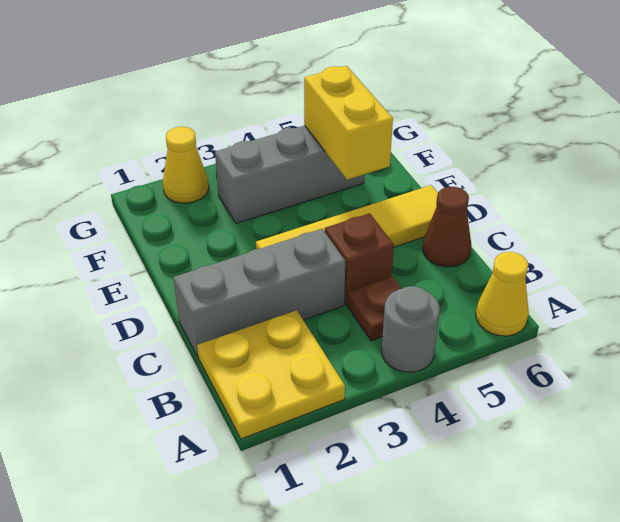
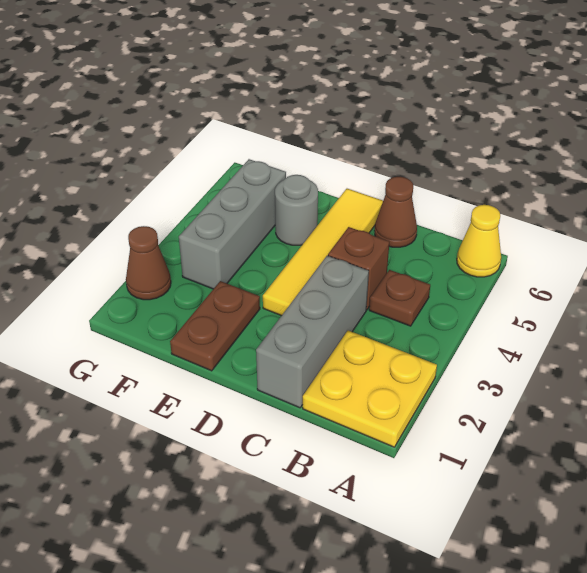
grey 1x1 round brick [382,286,440,372] -> grey 1x1 round brick moved to [275,175,318,245]
none -> brown 1x2 plate [170,281,260,371]
yellow 1x2 brick [304,66,393,180] -> none
yellow 1x1 cone [163,127,209,203] -> brown 1x1 cone [126,226,171,300]

